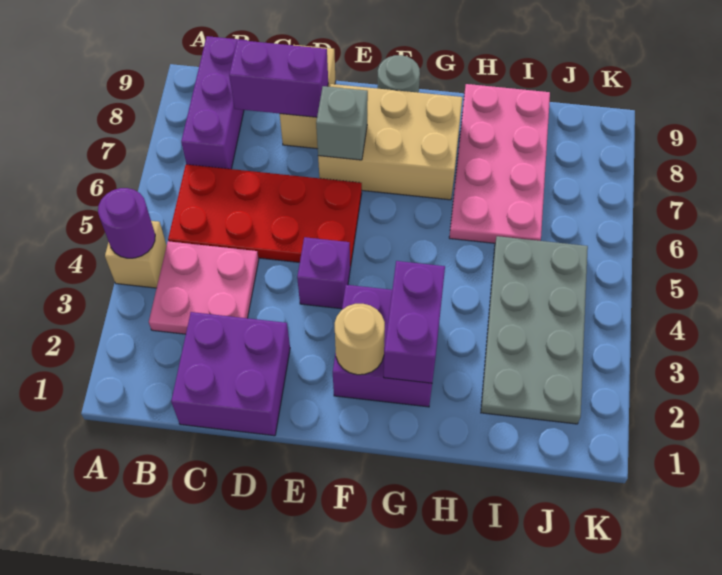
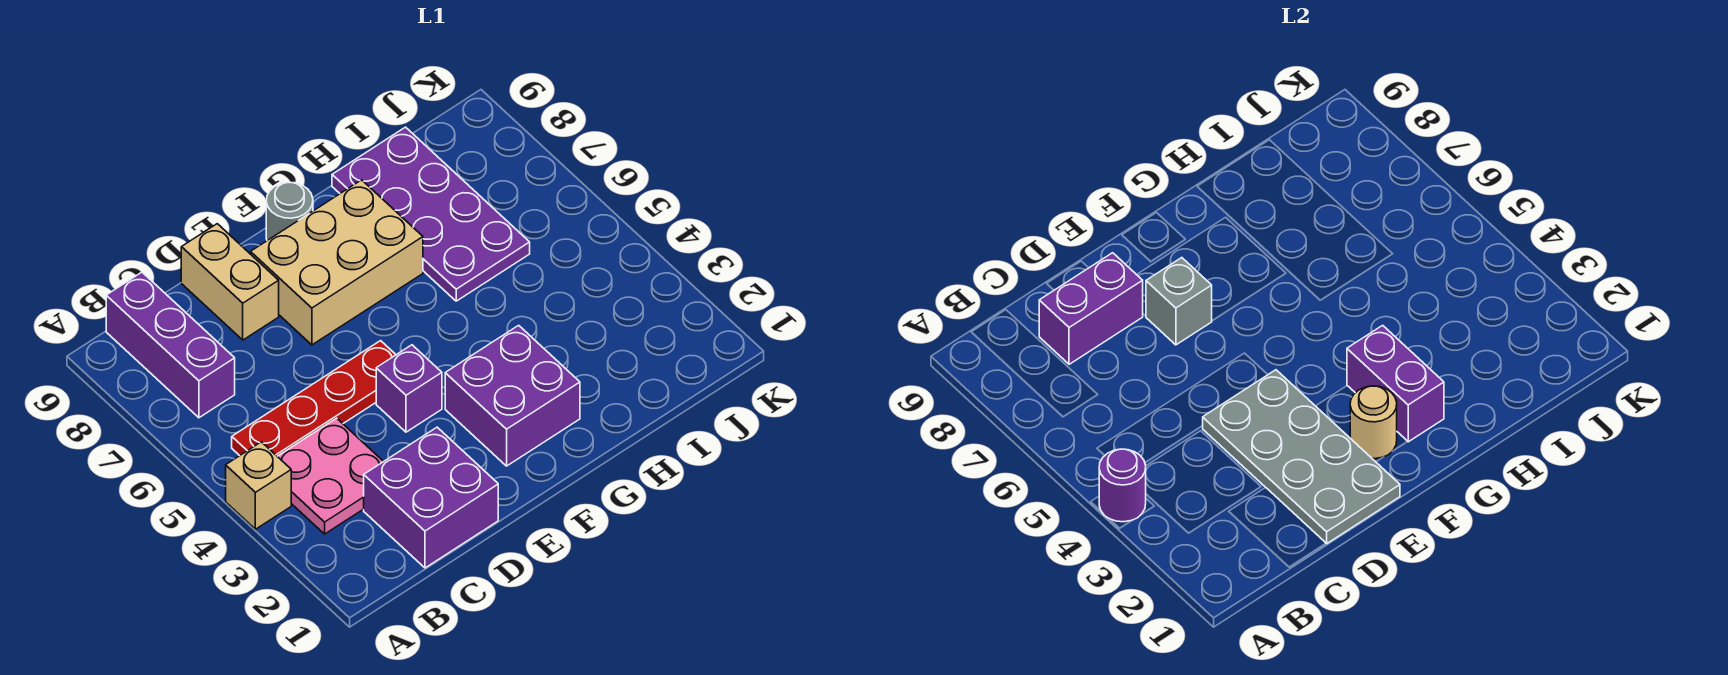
red 2x4 plate [168,164,362,268] -> red 1x4 plate [232,341,396,456]
pink 2x4 plate [449,84,550,243] -> purple 2x4 plate [332,127,530,301]
grey 2x4 plate [481,236,588,424] -> grey 2x4 plate moved to [1203,370,1400,544]

